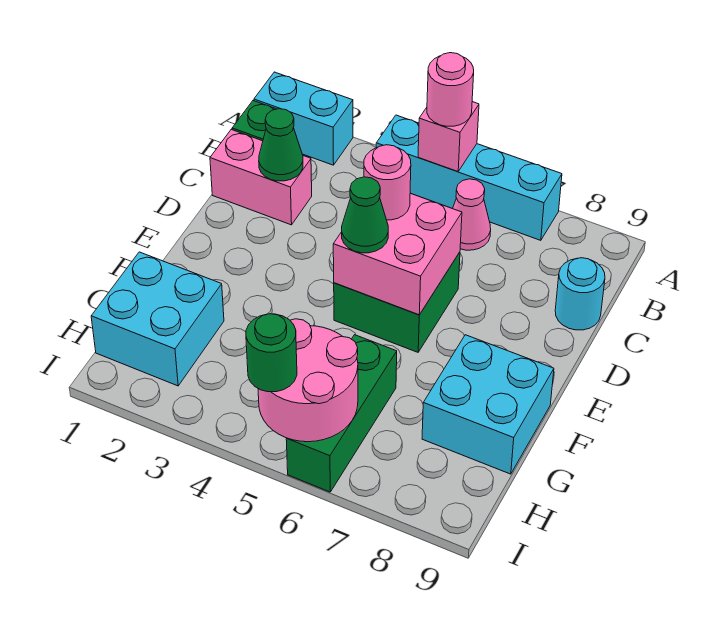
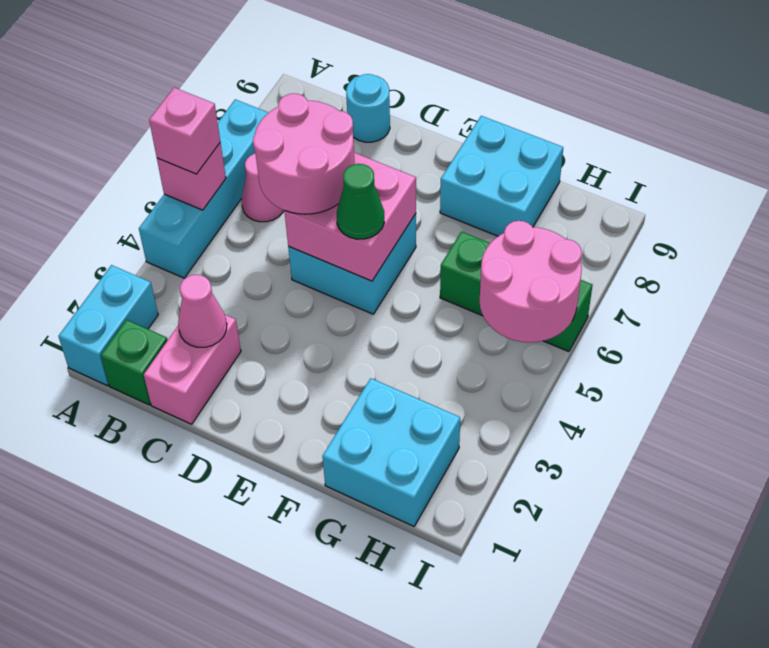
pink 1x1 round brick [427,53,474,126] -> pink 1x1 brick [149,88,220,174]
green 1x1 cone [259,109,303,181] -> pink 1x1 cone [178,275,227,347]
green 2x2 brick [334,252,460,352] -> cyan 2x2 brick [288,214,416,314]
pink 1x1 round brick [364,145,411,220] -> pink 2x2 round brick [253,93,355,214]
green 1x1 round brick [246,314,297,392] -> none

